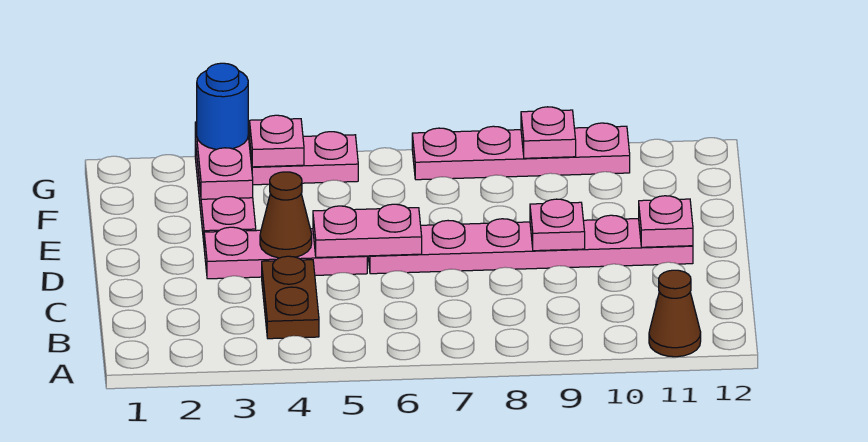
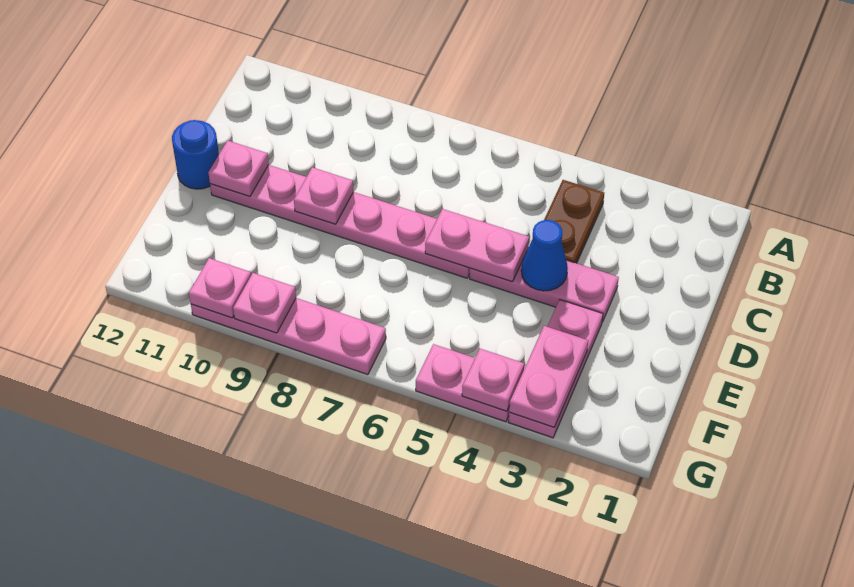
brown 1x1 cone [649,270,701,357] -> none
brown 1x1 cone [260,172,312,258] -> blue 1x1 cone [521,220,568,291]
blue 1x1 round brick [197,63,248,149] -> blue 1x1 round brick moved to [172,120,219,189]
none -> pink 1x1 plate [189,258,251,318]

